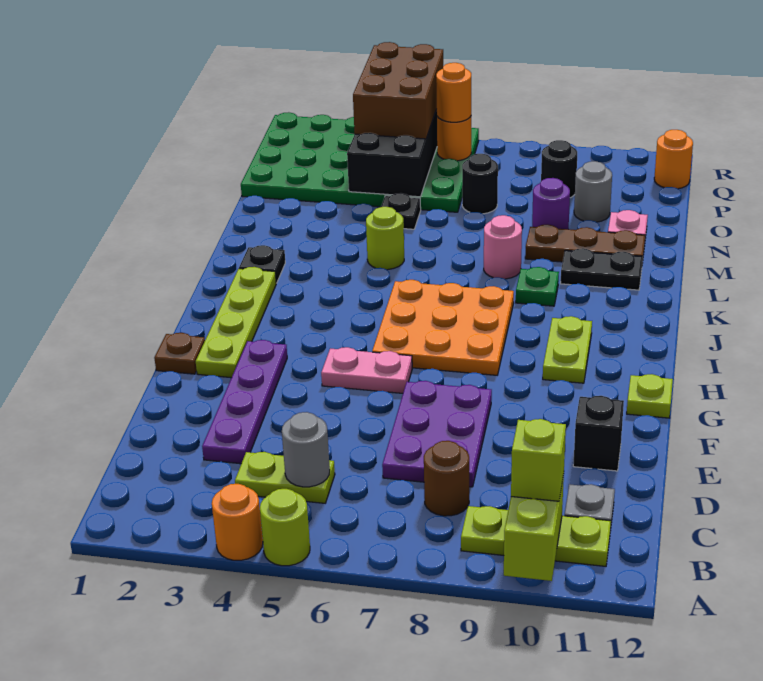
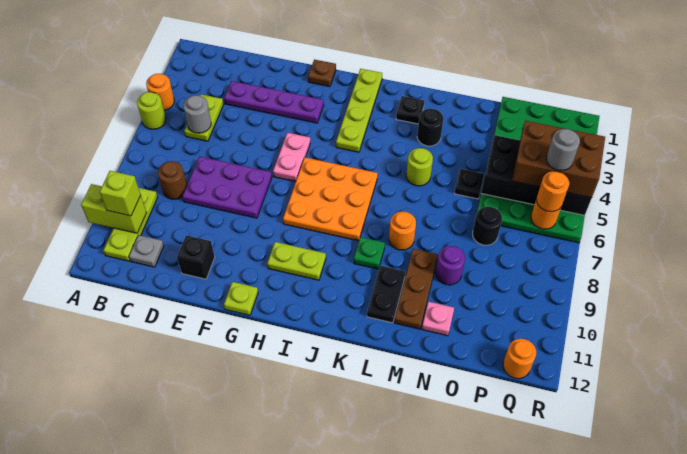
lime 1x4 plate [196,267,276,378] -> lime 1x4 plate turned to [336,69,382,152]
pink 1x1 round brick [484,215,522,279] -> orange 1x1 round brick [389,211,416,250]
grey 1x1 round brick [574,161,612,222] -> grey 1x1 round brick moved to [547,129,580,171]
black 1x1 round brick [541,140,577,198] -> black 1x1 round brick moved to [417,109,443,146]

